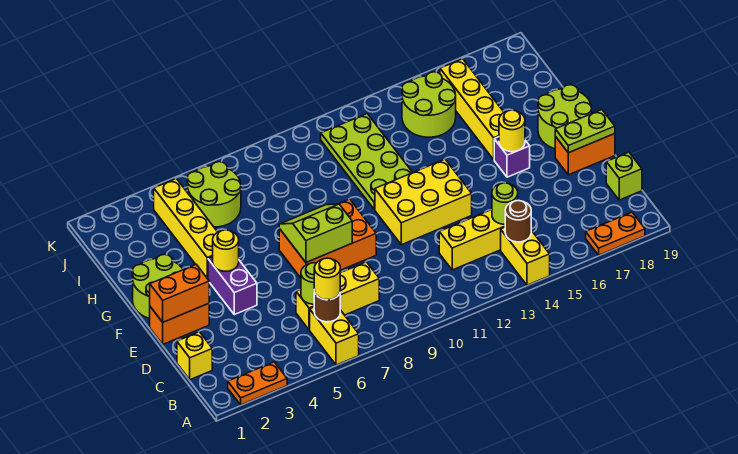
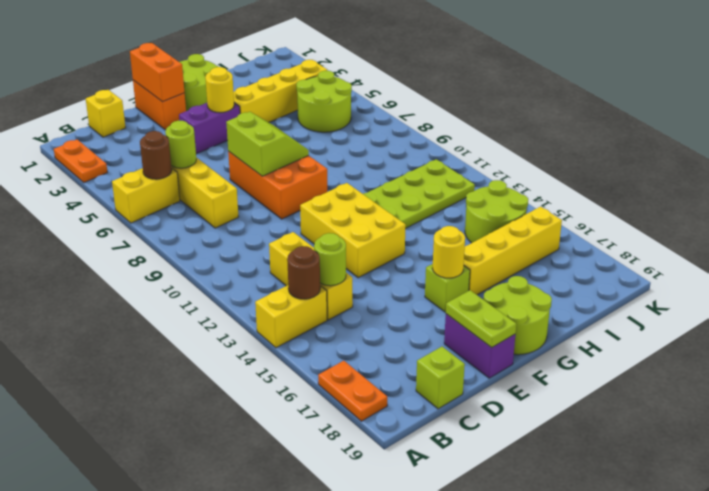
yellow 1x1 round brick [314,258,340,300] -> none
orange 1x2 brick [555,134,615,175] -> purple 1x2 brick [444,314,515,378]
purple 1x1 brick [494,137,530,177] -> lime 1x1 brick [425,264,470,312]

